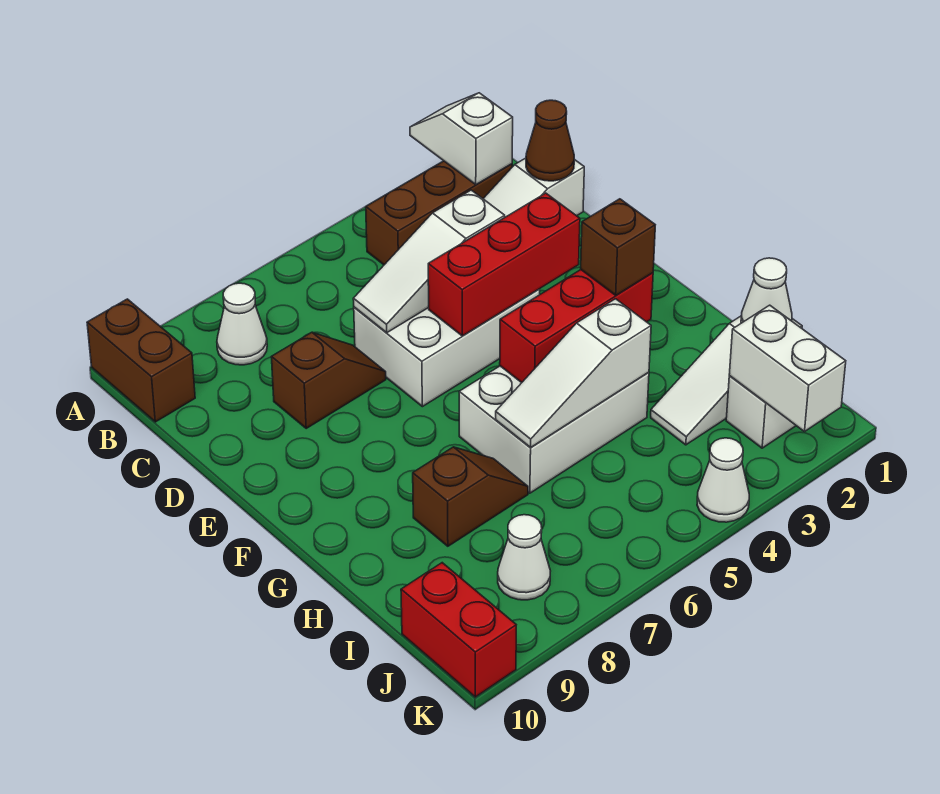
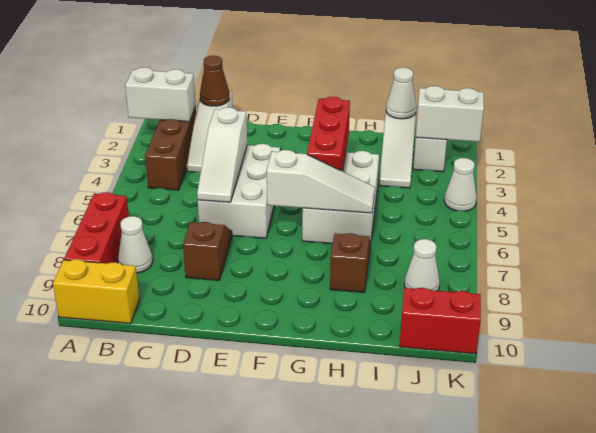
white 1x2 slope [410,93,513,185] -> white 1x2 brick [125,67,196,122]
brown 1x2 brick [87,299,195,422] -> yellow 1x2 brick [53,259,139,324]
red 1x3 brick [428,193,580,336] -> red 1x3 brick moved to [64,192,129,263]
brown 1x1 brick [581,199,655,295] -> none
white 1x3 slope [496,299,651,447] -> white 1x3 slope turned to [267,150,375,213]

